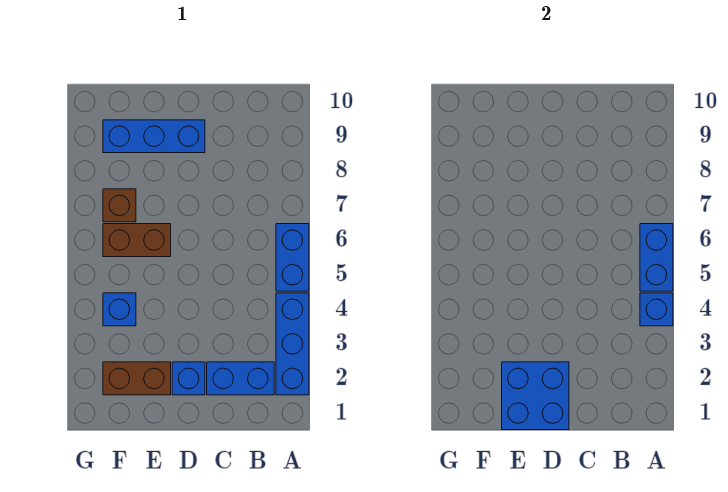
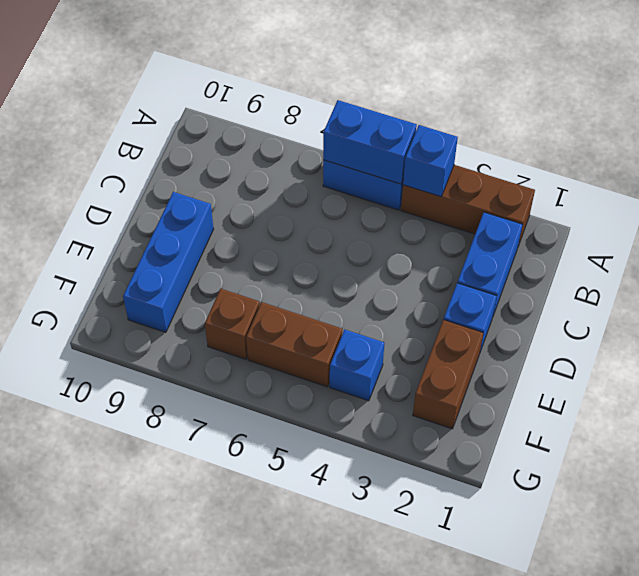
blue 1x3 brick [276,293,309,395] -> brown 1x3 brick [401,165,535,246]
blue 2x2 brick [502,362,569,430] -> none
brown 1x2 brick [103,224,171,257] -> brown 1x2 brick turned to [246,302,342,387]

